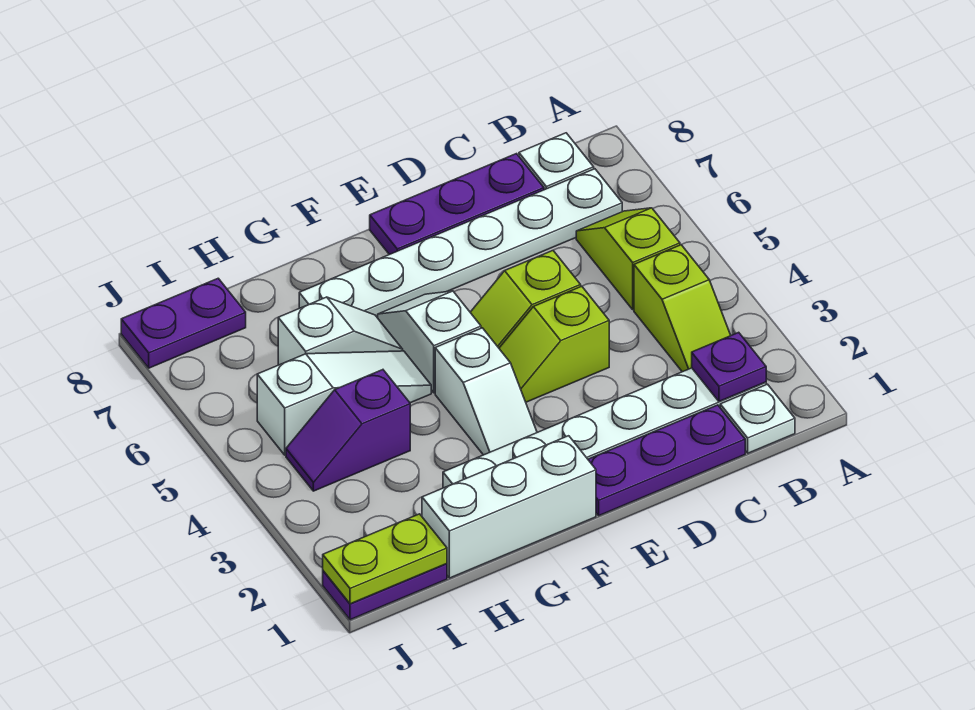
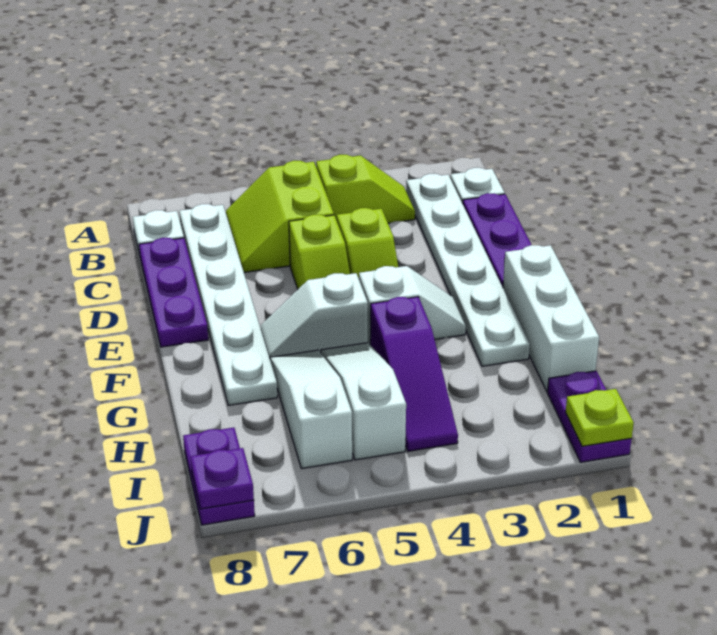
purple 1x1 plate [692,332,766,401] -> purple 1x1 plate moved to [190,448,254,509]
lime 1x2 slope [576,208,680,309] -> lime 2x2 slope [226,161,334,272]
white 1x2 slope [278,297,403,365] -> white 1x3 slope [270,350,352,469]
purple 1x2 slope [286,370,410,491] -> purple 1x3 slope [370,297,458,451]
lime 1x2 plate [323,514,447,604] -> lime 1x1 plate [566,389,634,446]

